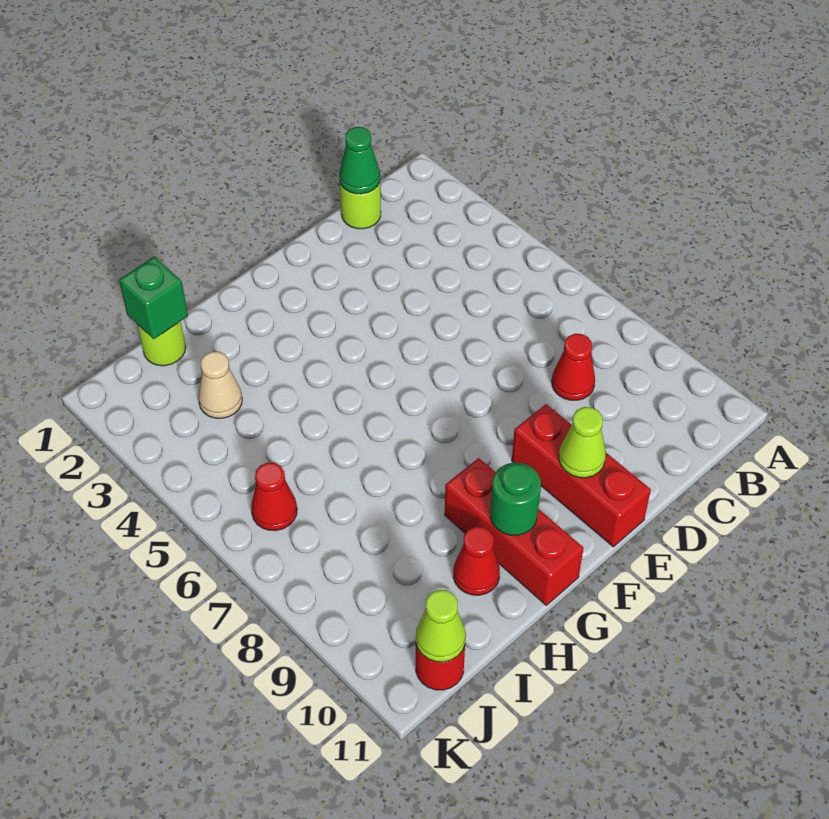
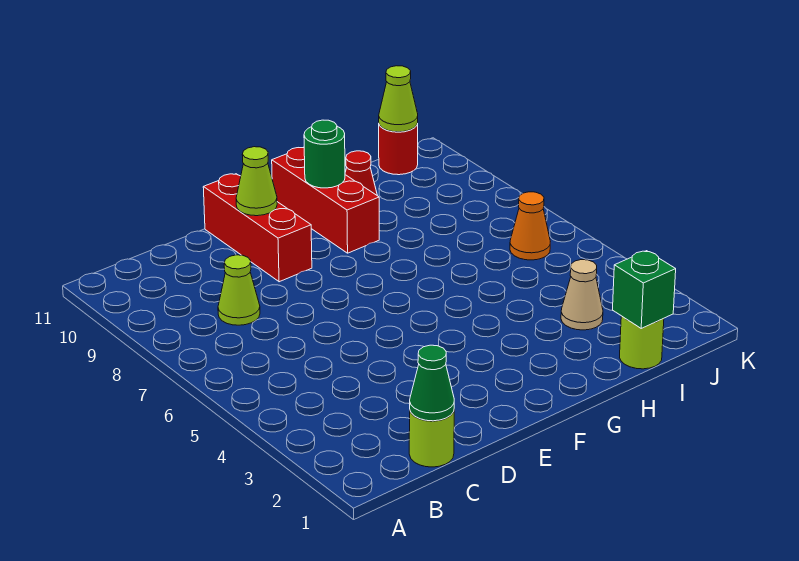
red 1x1 cone [552,334,595,400] -> lime 1x1 cone [218,255,260,325]
red 1x1 cone [251,463,297,531] -> orange 1x1 cone [510,192,550,260]

